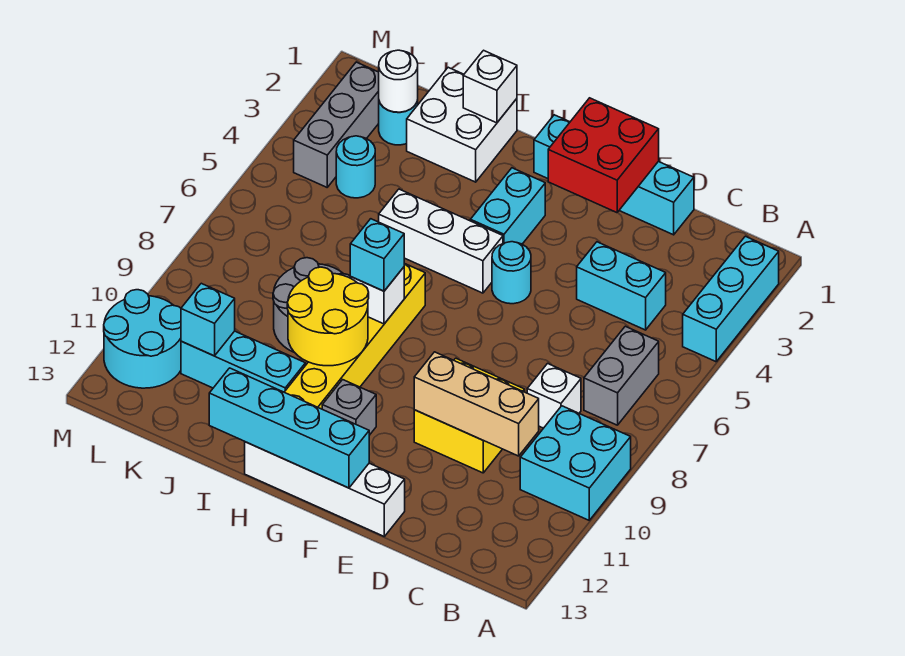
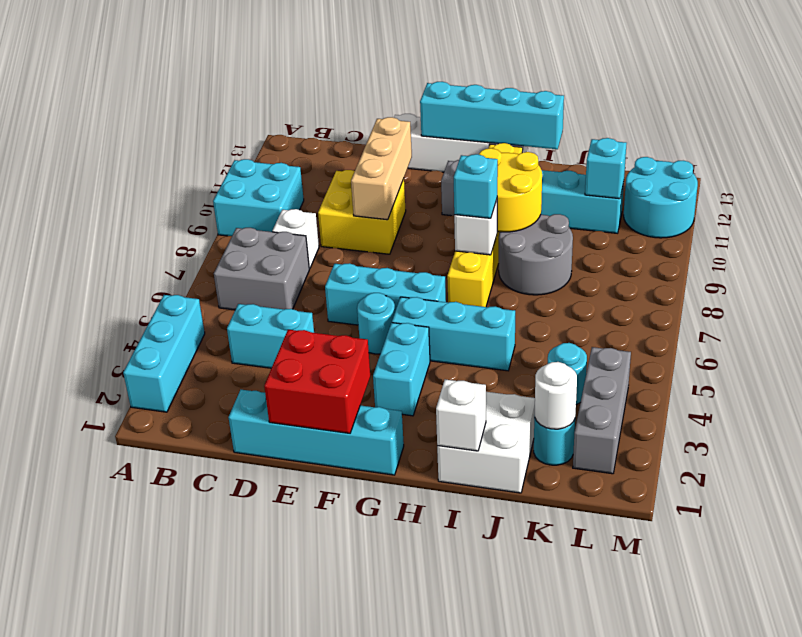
grey 1x2 brick [584,326,659,425] -> grey 2x2 brick [214,228,309,310]
tan 1x3 brick [414,352,539,456] -> tan 1x3 brick turned to [351,117,412,220]
none -> cyan 1x3 brick [325,263,446,325]
white 1x3 brick [379,189,503,293] -> cyan 1x3 brick [392,297,515,371]

